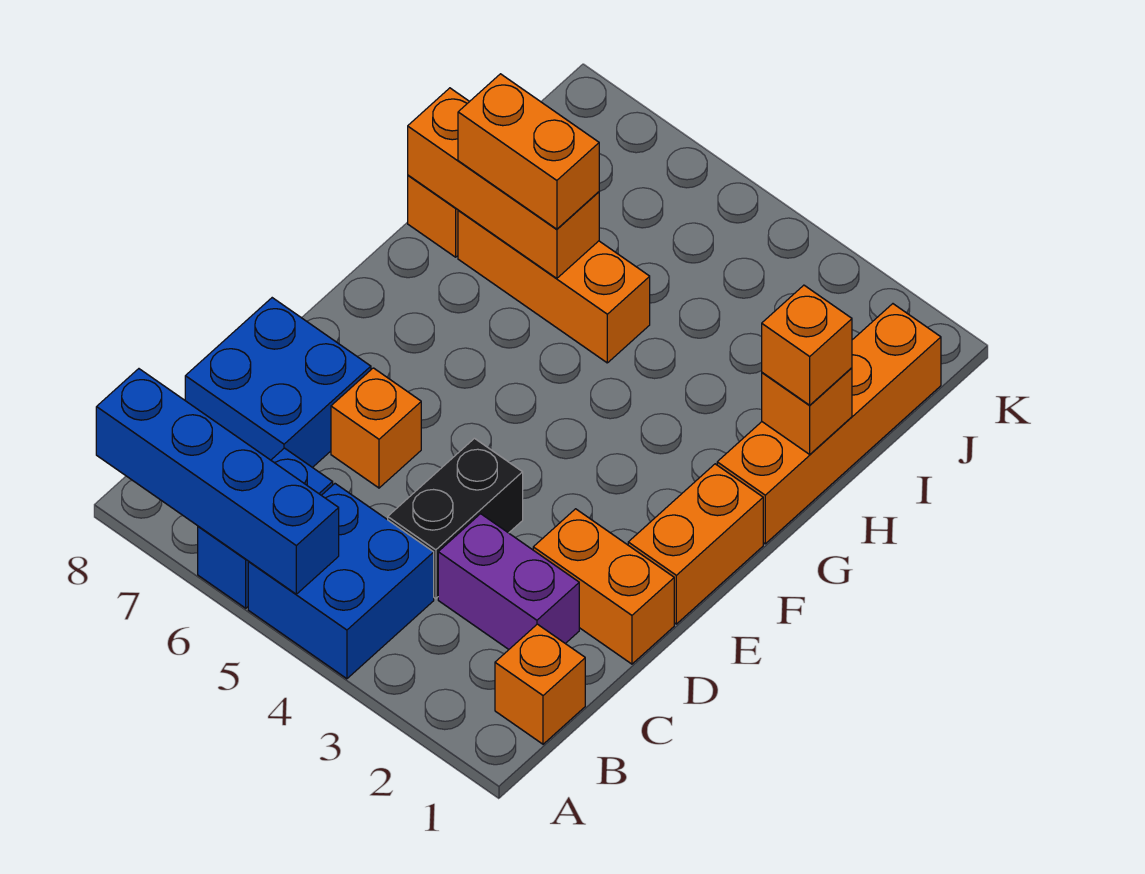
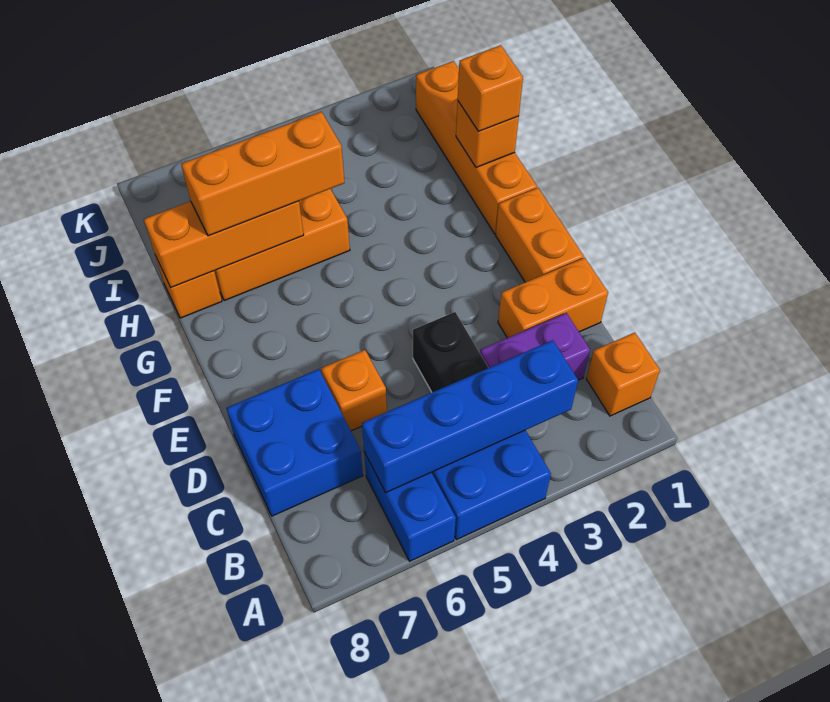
blue 1x4 brick [96,369,339,594] -> blue 1x4 brick moved to [362,340,578,492]
orange 1x2 brick [458,74,599,229] -> orange 1x3 brick [181,112,344,236]

